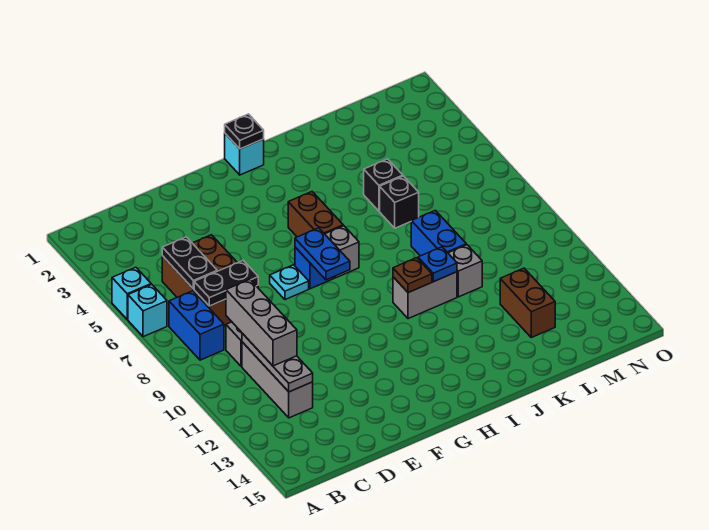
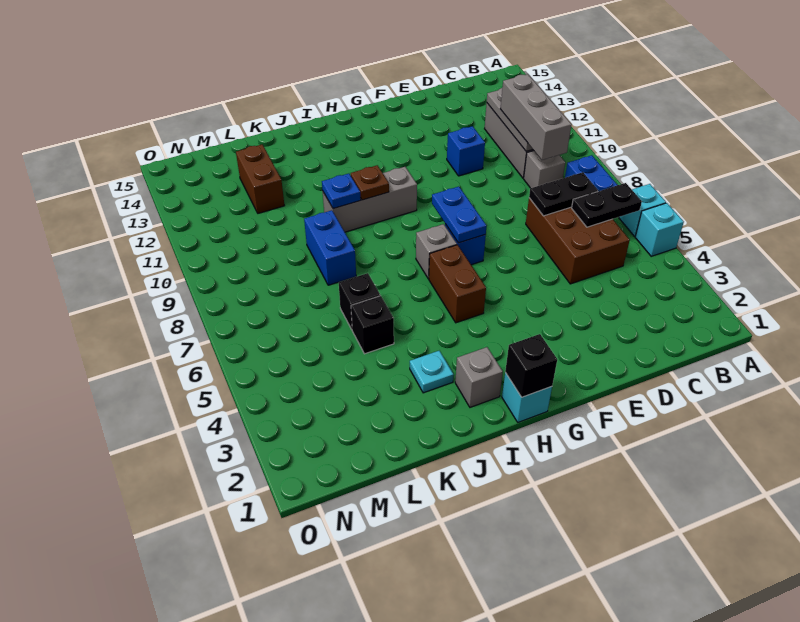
black 1x2 plate [162,237,217,289] -> black 1x2 plate turned to [572,183,642,227]
none -> blue 1x1 brick [447,126,485,176]
cyan 1x1 plate [270,265,309,300] -> cyan 1x1 plate moved to [410,351,454,393]
black 1x1 plate [225,114,264,149] -> black 1x1 brick [505,334,557,397]
grey 1x2 brick [393,272,457,319] -> grey 1x3 brick [323,167,417,232]
grey 1x1 brick [448,245,482,297] -> grey 1x1 brick moved to [455,347,503,407]

